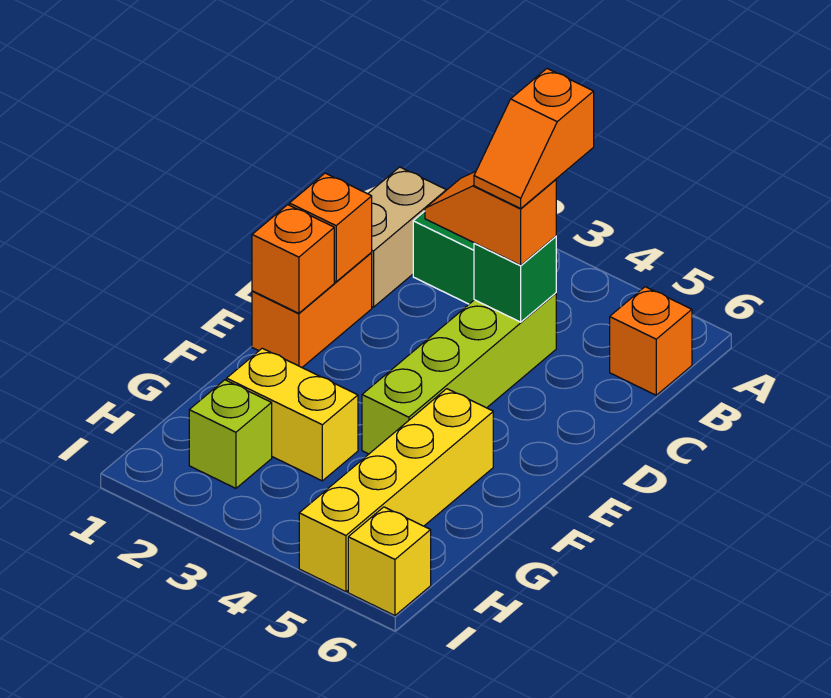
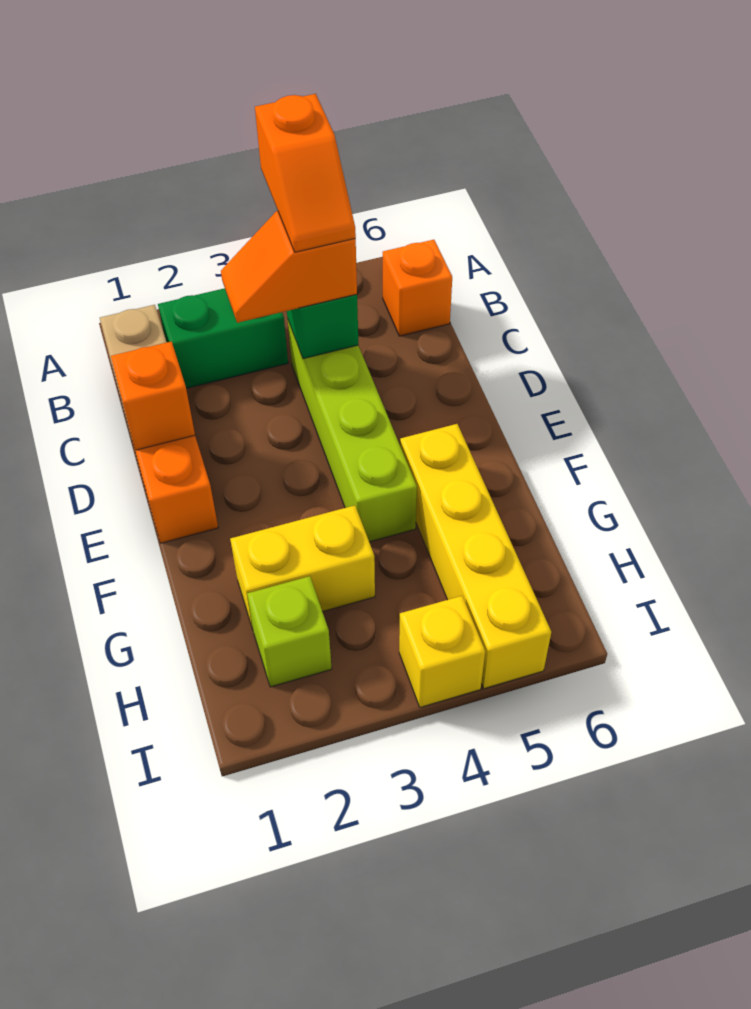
orange 1x1 brick [252,205,334,313] -> none
yellow 1x1 brick [348,507,431,616] -> yellow 1x1 brick moved to [399,596,485,707]

